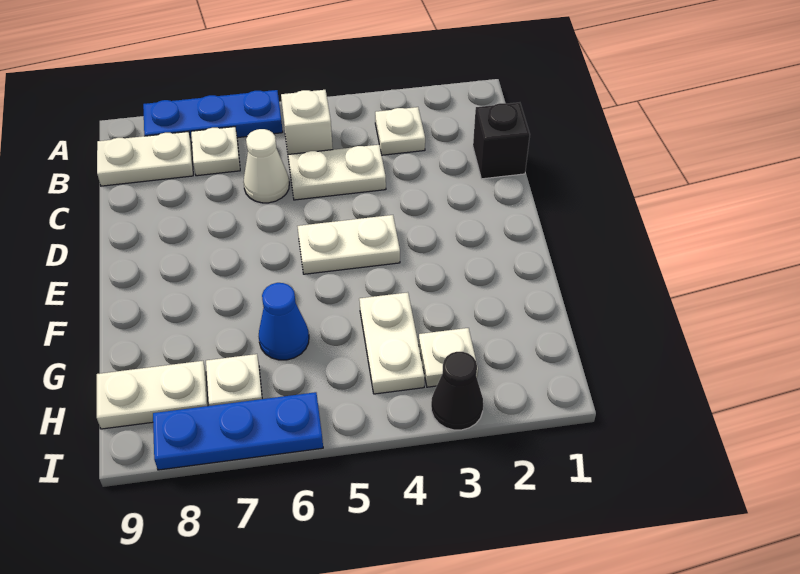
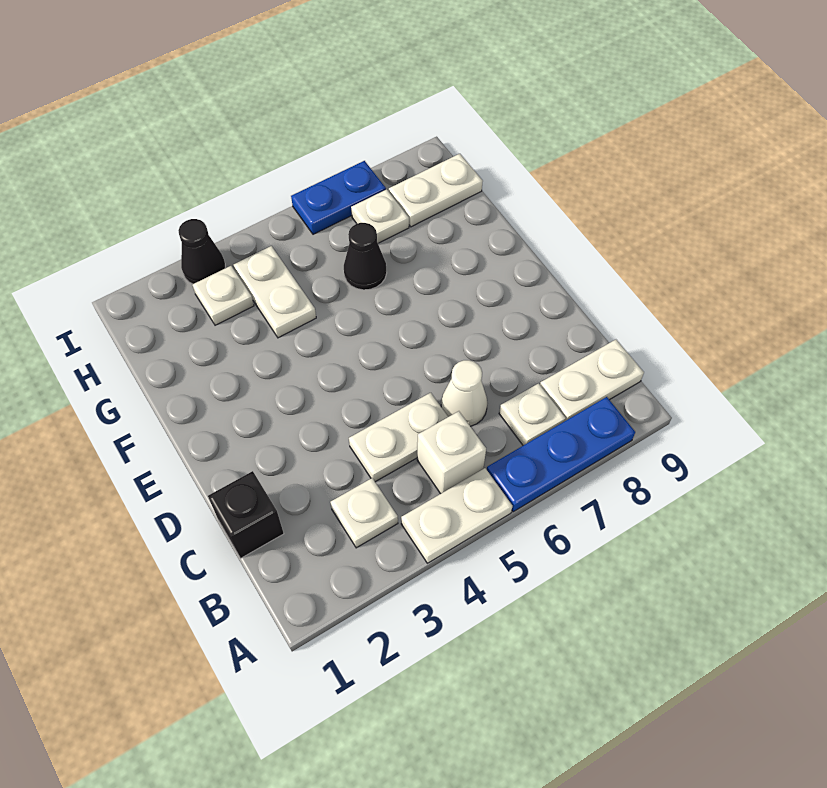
white 1x2 plate [298,215,400,274] -> white 1x2 plate moved to [401,468,512,563]
blue 1x1 cone [259,283,309,360] -> black 1x1 cone [344,223,387,290]
blue 1x3 plate [153,392,323,470] -> blue 1x2 plate [291,161,386,234]

